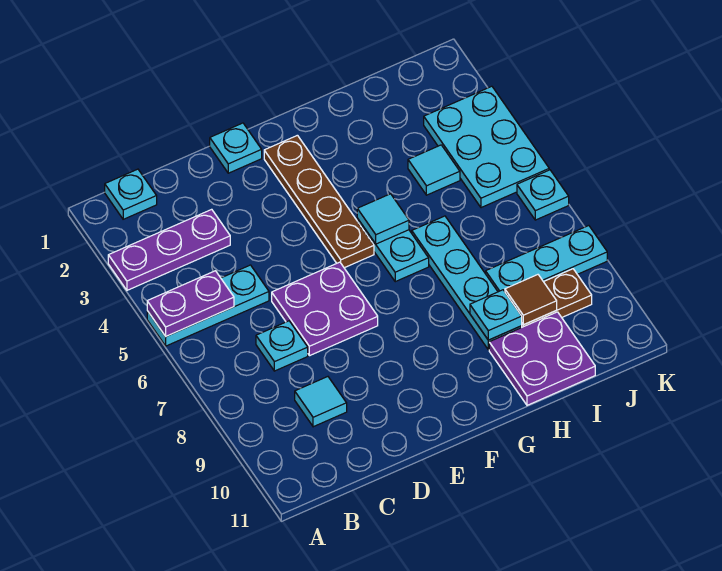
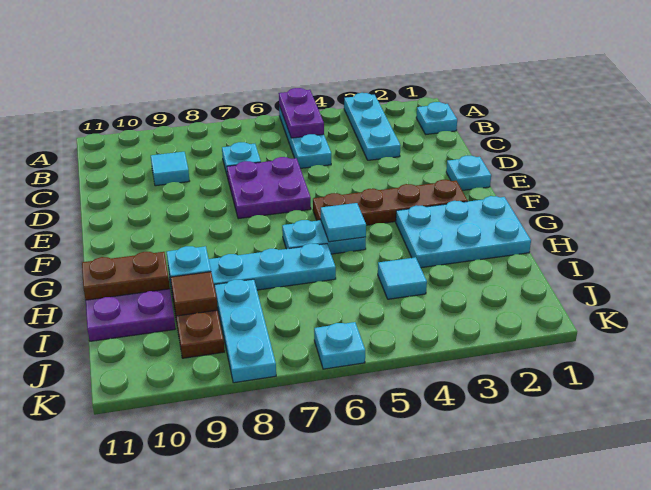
purple 1x3 plate [108,209,230,290] -> cyan 1x3 plate [344,93,401,160]
none -> brown 1x2 plate [82,252,170,300]
cyan 2x3 plate [424,86,549,208] -> cyan 2x3 plate moved to [396,196,531,268]

